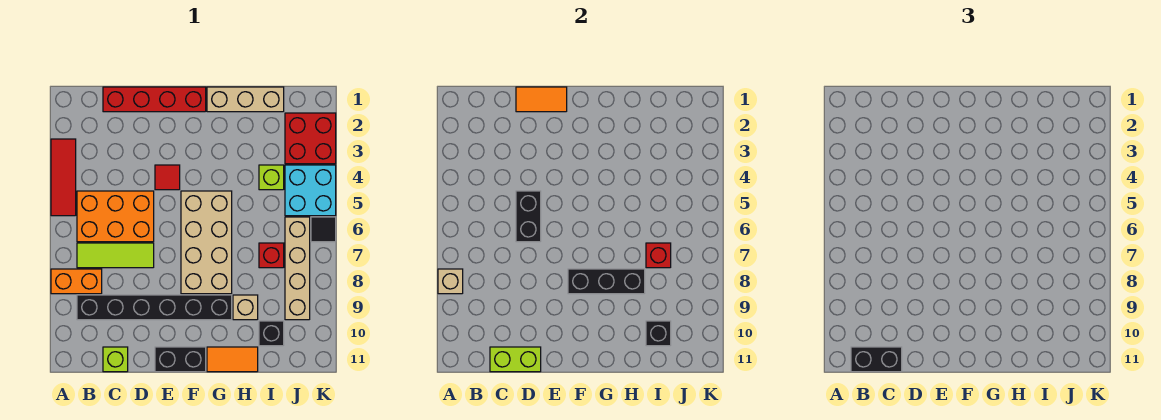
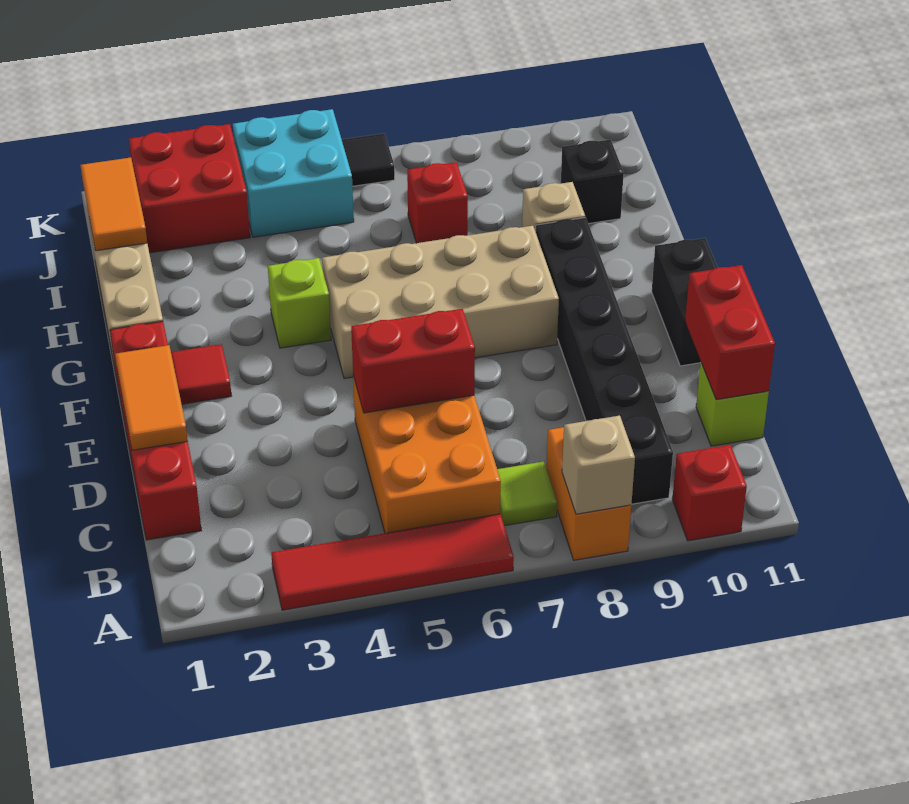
red 1x3 tile [51,139,76,216] -> red 1x4 tile [271,514,514,610]
lime 1x3 tile [77,243,154,268] -> lime 1x1 tile [497,461,557,526]
black 1x2 brick [851,347,902,372] -> none
lime 1x2 brick [490,347,541,372] -> red 1x2 brick [685,265,775,400]
black 1x2 brick [516,191,541,242] -> red 1x2 brick [351,309,475,413]
red 1x1 tile [155,165,180,190] -> red 1x1 tile moved to [171,344,231,404]
black 1x3 brick [568,269,645,294] -> none
orange 1x2 tile [207,347,258,372] -> orange 1x2 tile moved to [80,158,147,251]
lime 1x1 brick [259,165,284,190] -> lime 1x1 brick moved to [268,258,331,348]
red 1x1 brick [646,243,671,268] -> red 1x1 brick moved to [672,445,747,541]
black 1x1 brick [646,321,671,346] -> none
tan 1x4 brick [285,217,310,320] -> none

